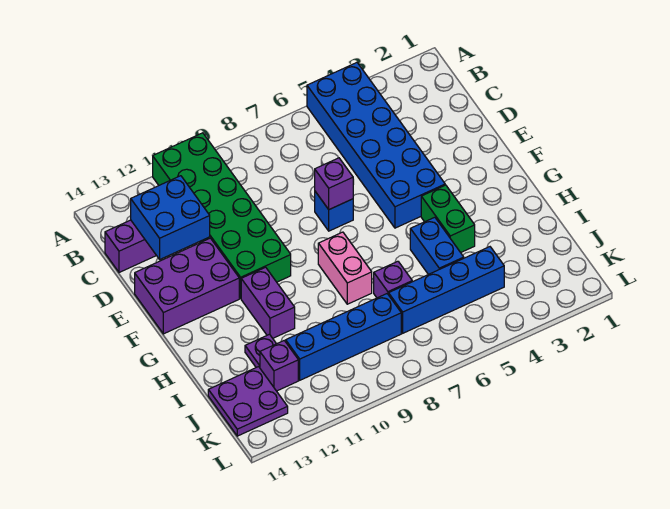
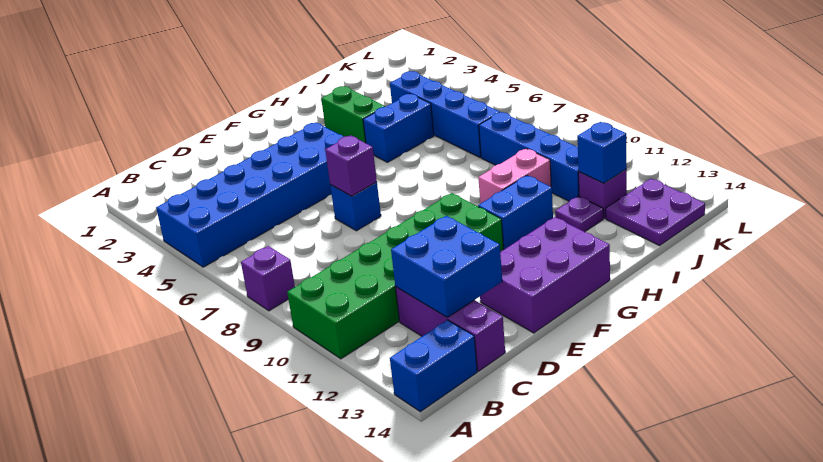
none -> blue 1x2 brick [390,320,477,412]
purple 2x3 brick [135,238,239,334] -> purple 2x3 brick turned to [480,217,610,333]
green 1x2 brick [421,185,475,253] -> green 1x2 brick turned to [321,86,385,143]
pink 1x2 brick [318,232,372,304] -> pink 1x2 brick moved to [478,149,551,204]
purple 1x2 brick [241,267,295,338] -> blue 1x2 brick [478,175,553,249]
purple 1x1 brick [374,261,412,298] -> purple 1x1 brick moved to [241,246,295,311]
none -> blue 1x1 brick [577,122,627,183]

